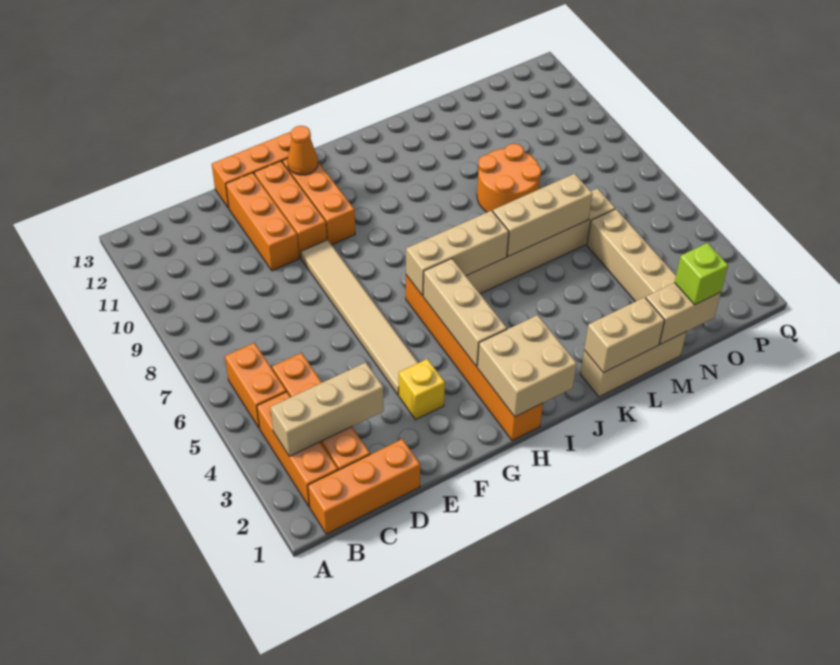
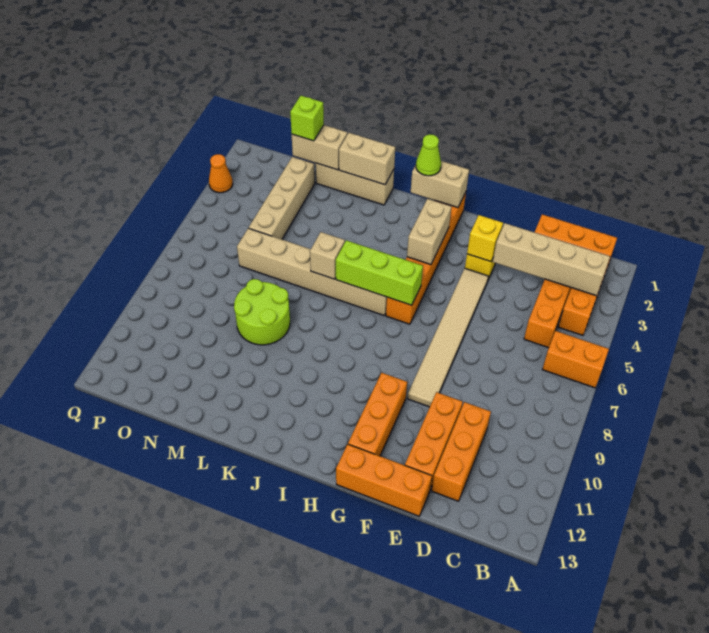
tan 1x3 brick [270,362,384,457] -> tan 1x4 brick [493,223,610,296]
orange 1x2 brick [225,343,286,428] -> orange 1x2 brick turned to [542,331,609,388]
none -> yellow 1x1 brick [467,215,503,262]
orange 1x3 brick [254,161,327,258] -> orange 1x3 brick moved to [432,402,491,501]
orange 1x1 cone [288,126,318,175] -> orange 1x1 cone moved to [209,154,233,193]
tan 2x2 brick [477,315,577,417] -> tan 1x2 brick [411,161,469,208]
tan 1x3 brick [423,259,507,367] -> tan 1x2 brick [407,199,451,265]
tan 1x3 brick [406,211,509,296] -> lime 1x3 brick [336,240,423,305]
none -> lime 1x1 cone [416,134,441,176]
tan 1x3 brick [493,174,593,257] -> tan 1x1 brick [310,232,345,279]
orange 2x2 round brick [477,144,541,212] -> lime 2x2 round brick [234,279,290,345]

